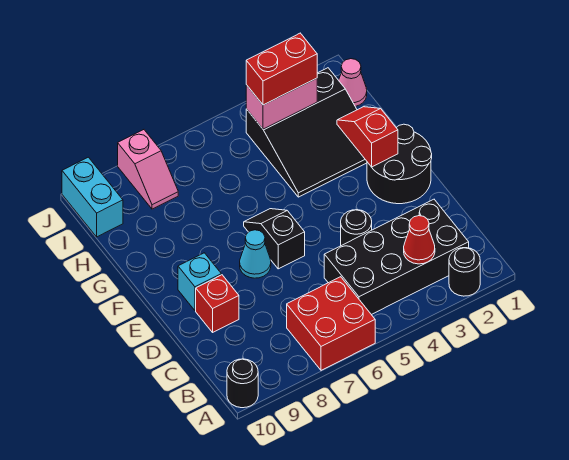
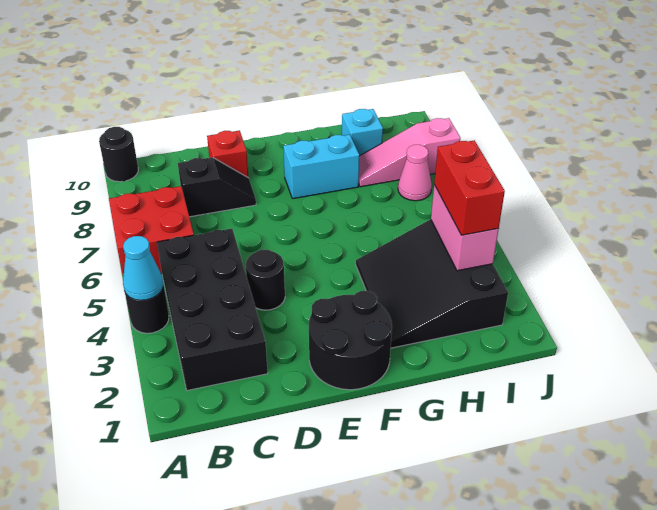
black 1x1 round brick [449,248,480,296] -> black 1x1 round brick moved to [125,284,169,333]
red 1x1 cone [404,216,435,264] -> none
black 1x2 slope [244,209,305,269] -> black 1x2 slope moved to [178,157,256,217]
cyan 1x1 cone [240,230,271,278] -> cyan 1x1 cone moved to [123,236,163,300]
cyan 1x1 brick [178,253,221,311] -> cyan 1x1 brick moved to [342,109,383,156]
red 1x2 slope [337,107,398,167] -> none
pink 1x1 cone [339,59,367,107] -> pink 1x1 cone moved to [398,145,432,201]
pink 1x2 slope [118,130,178,209] -> pink 1x3 slope [359,118,460,187]
cyan 1x2 brick [62,157,123,237] -> cyan 1x2 brick moved to [283,135,359,199]

